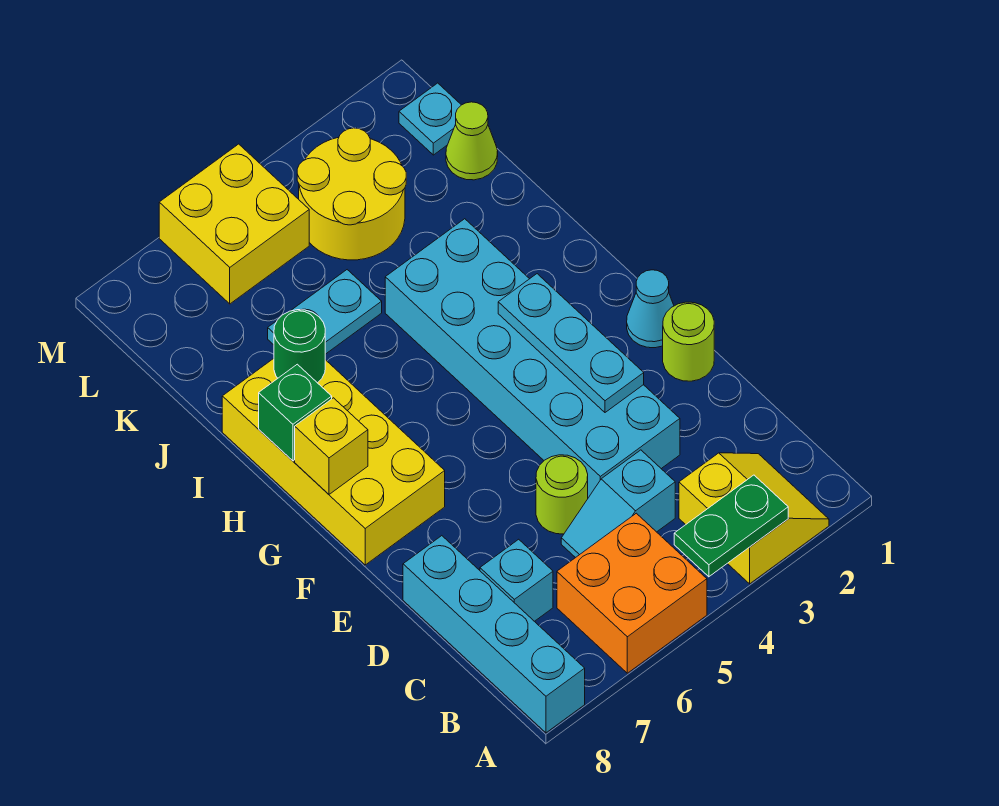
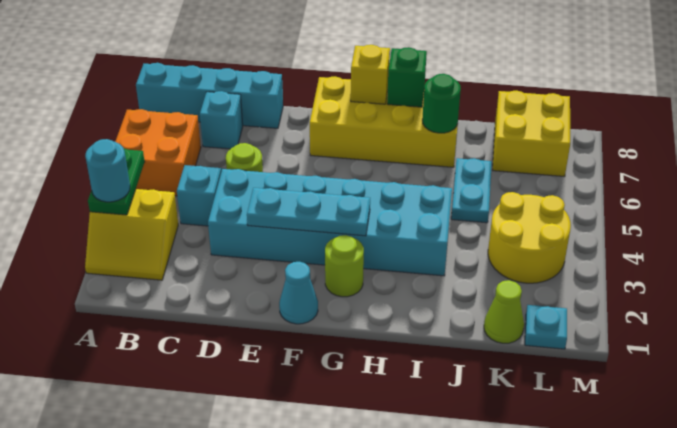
none -> cyan 1x1 round brick [85,139,130,202]
lime 1x1 round brick [663,302,714,381] -> lime 1x1 round brick moved to [325,235,364,297]
yellow 2x2 brick [159,144,309,304] -> yellow 2x2 brick moved to [493,91,570,177]

